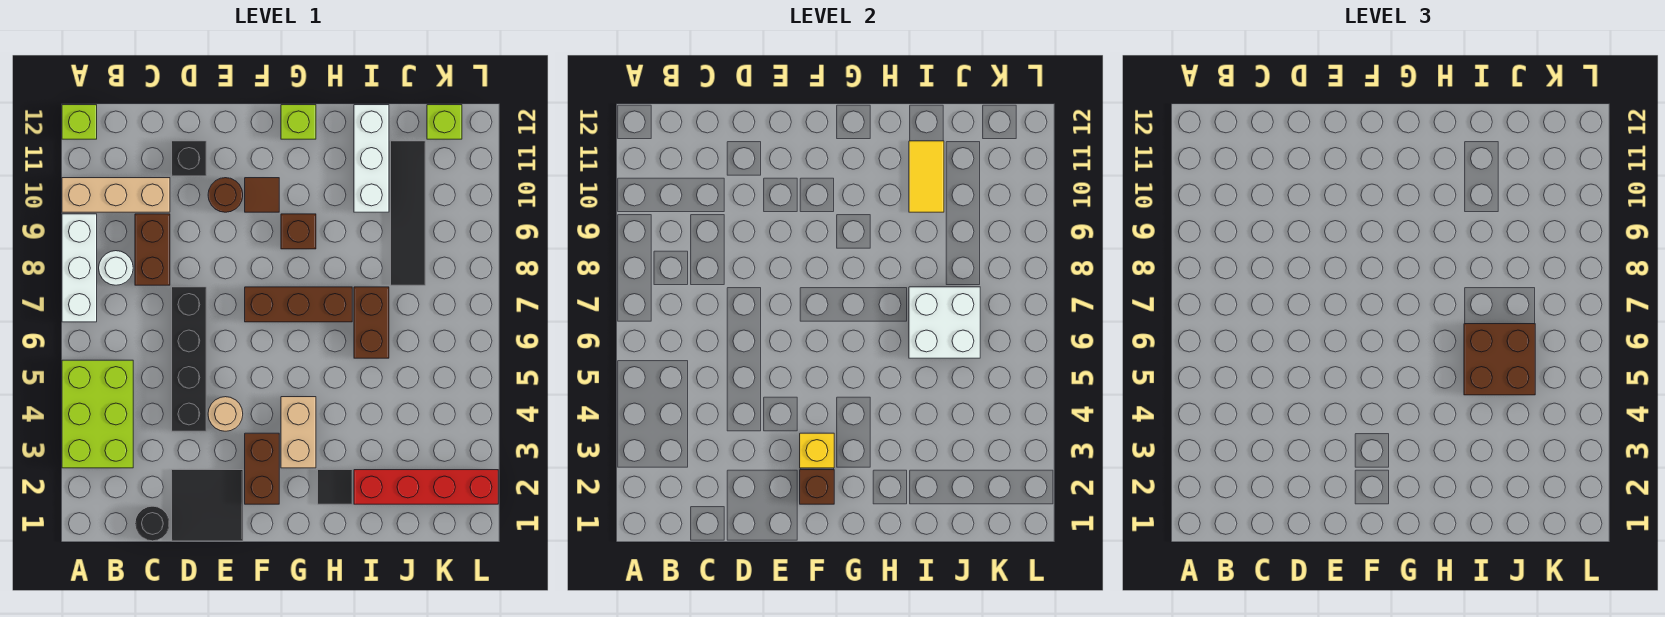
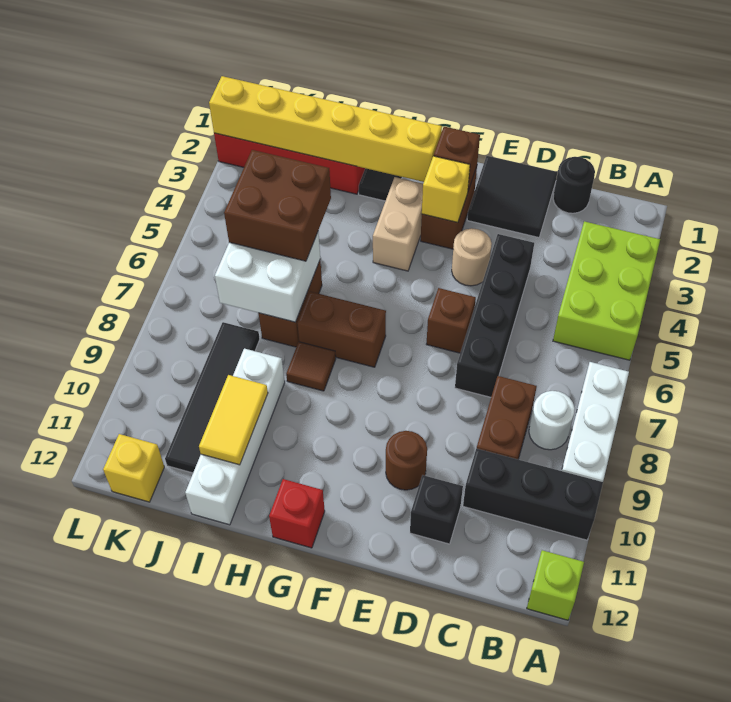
tan 1x3 brick [62,178,170,212] -> black 1x3 brick [463,449,603,540]
brown 1x3 brick [245,287,352,322] -> brown 1x2 brick [297,292,386,367]
brown 1x1 tile [245,178,279,212] -> brown 1x1 tile moved to [286,342,336,391]
none -> yellow 1x6 brick [209,76,442,182]
brown 1x1 brick [281,214,316,249] -> brown 1x1 brick moved to [427,288,476,353]
lime 1x1 brick [281,105,316,139] -> red 1x1 brick [269,479,325,548]
white 1x3 brick [354,105,389,212] -> white 1x4 brick [185,349,285,525]
lime 1x1 brick [427,105,462,139] -> yellow 1x1 brick [103,434,164,502]

